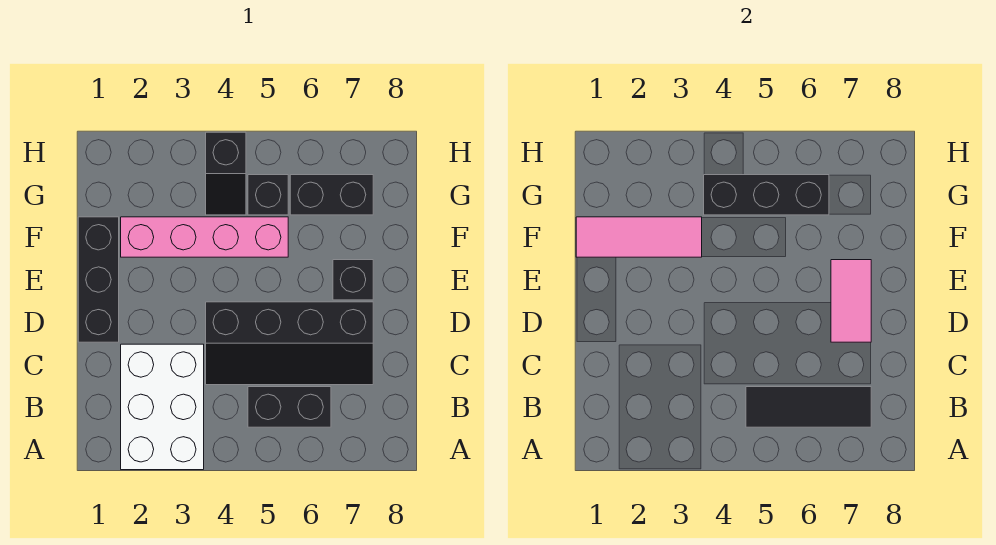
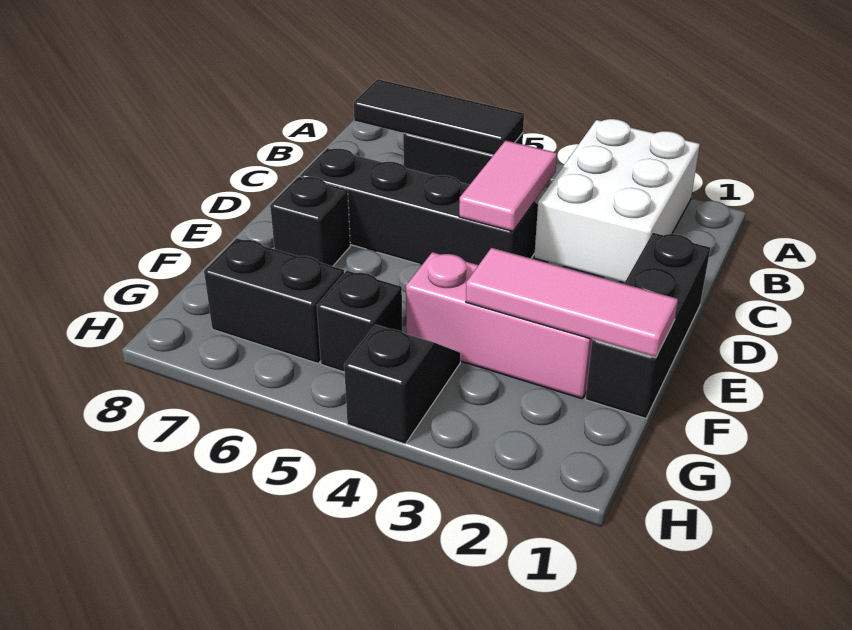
pink 1x2 tile [831,260,871,342] -> pink 1x2 tile moved to [459,140,557,231]
pink 1x4 brick [121,217,288,257] -> pink 1x3 brick [406,252,592,399]
black 1x3 brick [704,175,829,215] -> none

